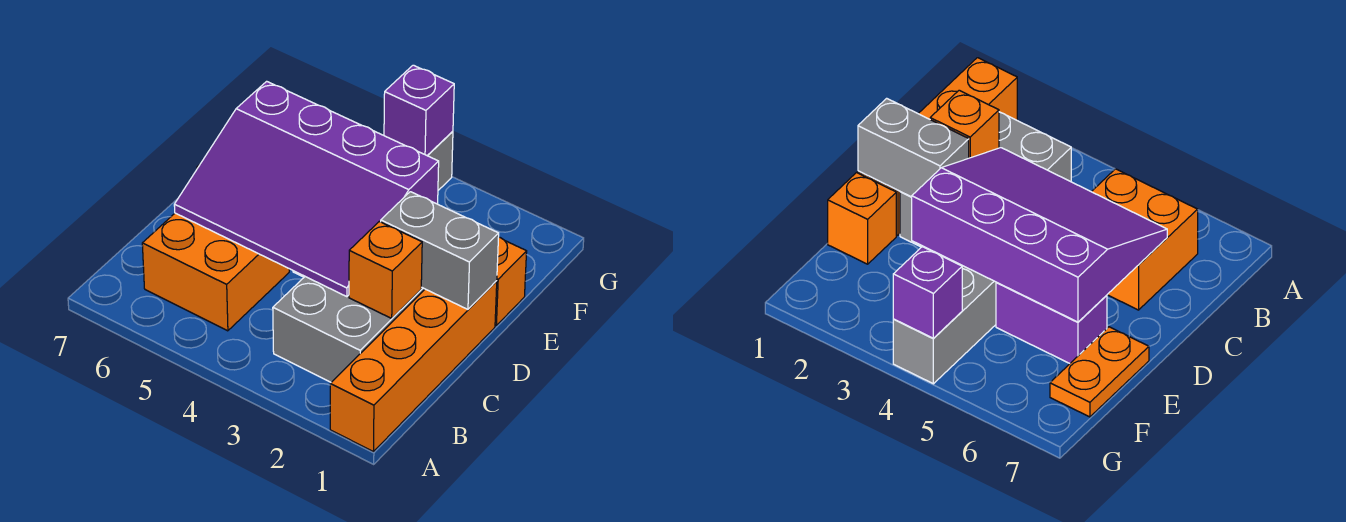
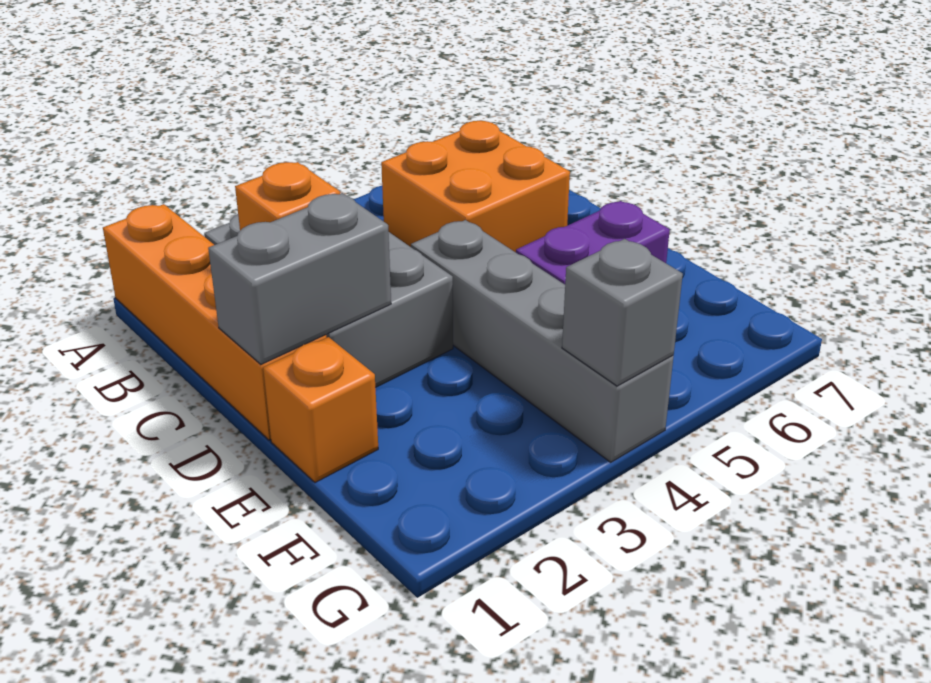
purple 3x4 slope [174,81,439,297] -> none
orange 1x2 plate [1050,327,1149,417] -> none
purple 1x1 brick [384,65,454,155] -> grey 1x1 brick [562,239,683,386]

